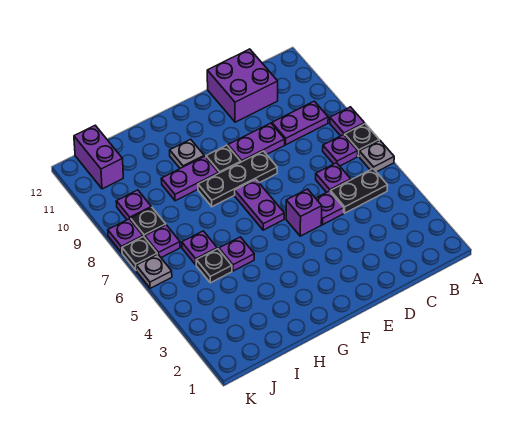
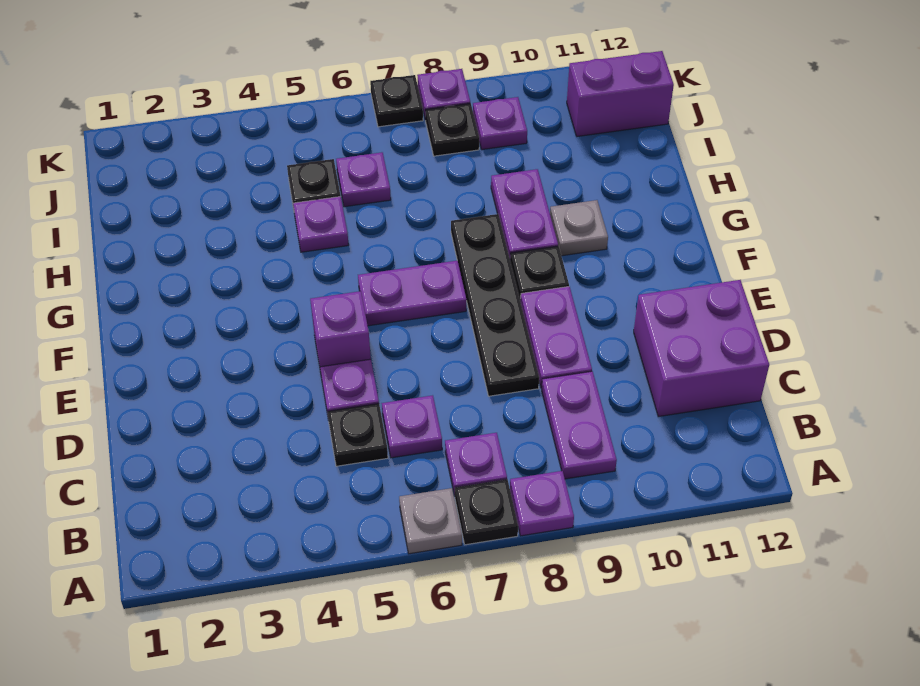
black 1x2 plate [330,169,388,213] -> black 1x1 plate [328,404,388,466]
black 1x3 plate [198,151,277,207] -> black 1x4 plate [451,214,539,396]
purple 1x1 plate [145,225,180,258] -> none
grey 1x1 plate [136,254,172,288] -> none

